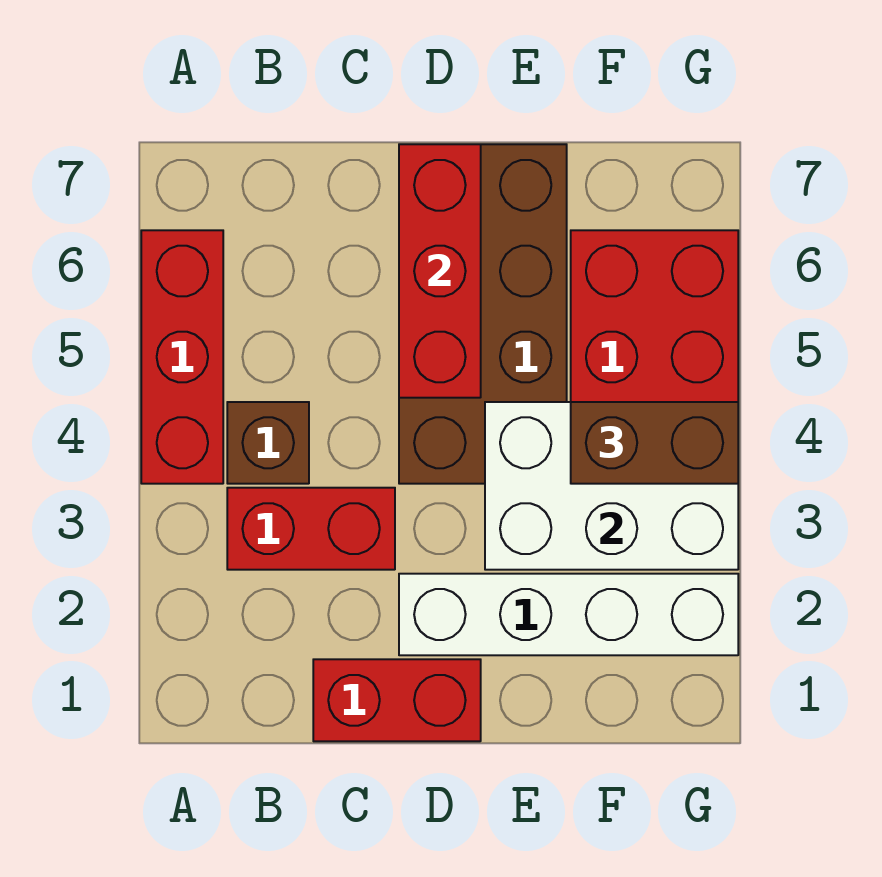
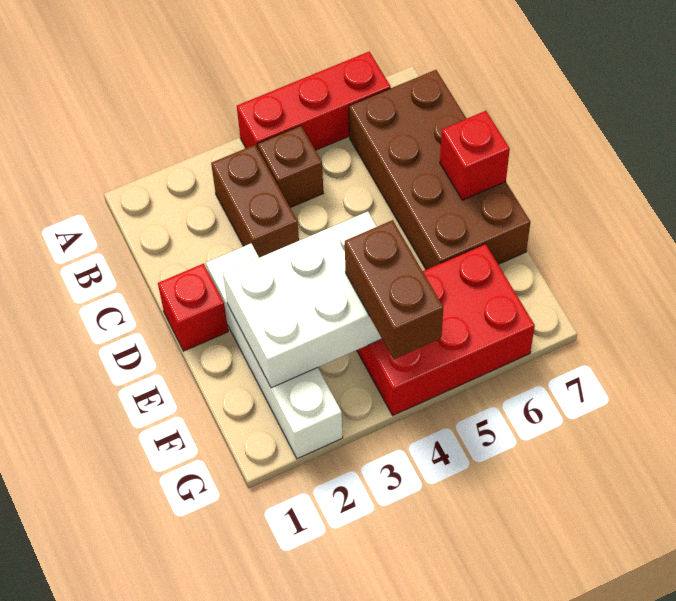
red 1x2 brick [227,488,395,570] -> brown 1x2 brick [211,145,299,258]
red 1x2 brick [313,659,481,741] -> red 1x1 brick [158,264,228,351]
brown 2x4 brick [399,144,567,484] -> brown 2x4 brick turned to [349,70,530,270]
red 1x3 brick [399,144,481,398] -> red 1x1 brick [440,111,510,200]
white 2x3 brick [485,402,738,570] -> white 2x3 brick turned to [223,212,382,388]

